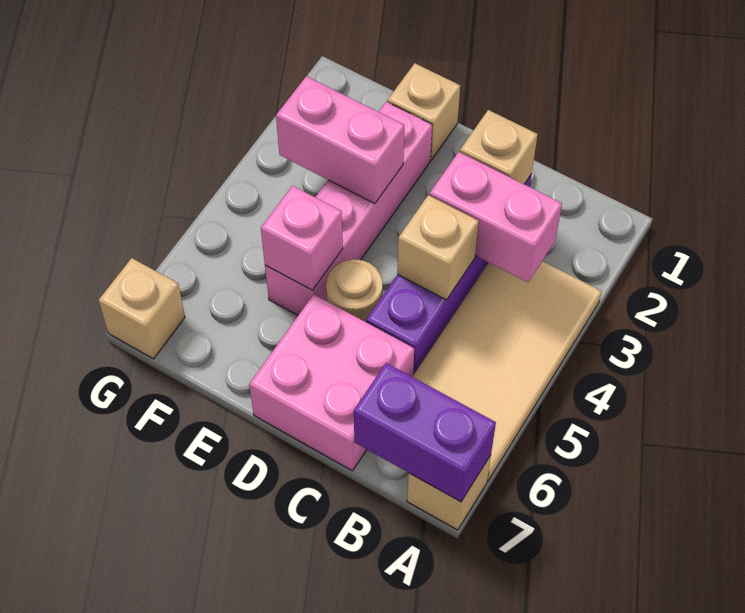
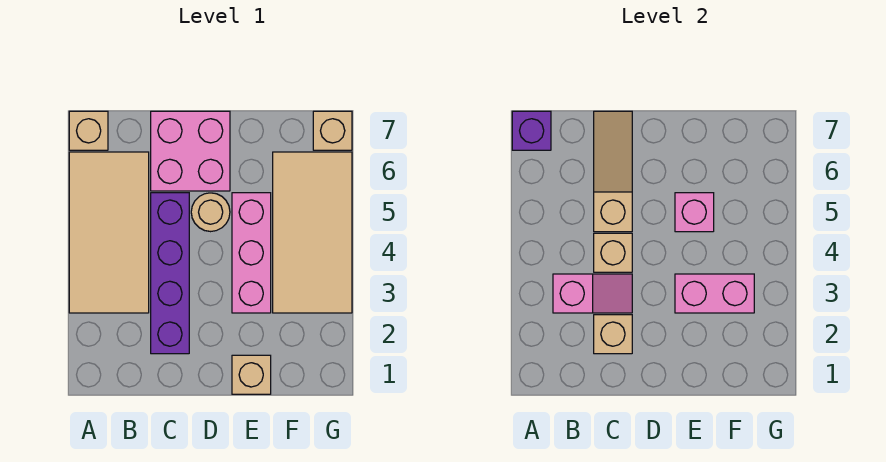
purple 1x2 brick [354,363,496,502] -> purple 1x1 brick [512,111,551,150]
pink 1x2 brick [430,152,562,282] -> pink 1x2 slope [553,274,632,313]
none -> tan 1x3 slope [594,111,632,232]
pink 1x4 brick [265,102,432,315] -> pink 1x3 brick [232,193,271,313]
none -> tan 2x4 tile [273,152,352,313]

